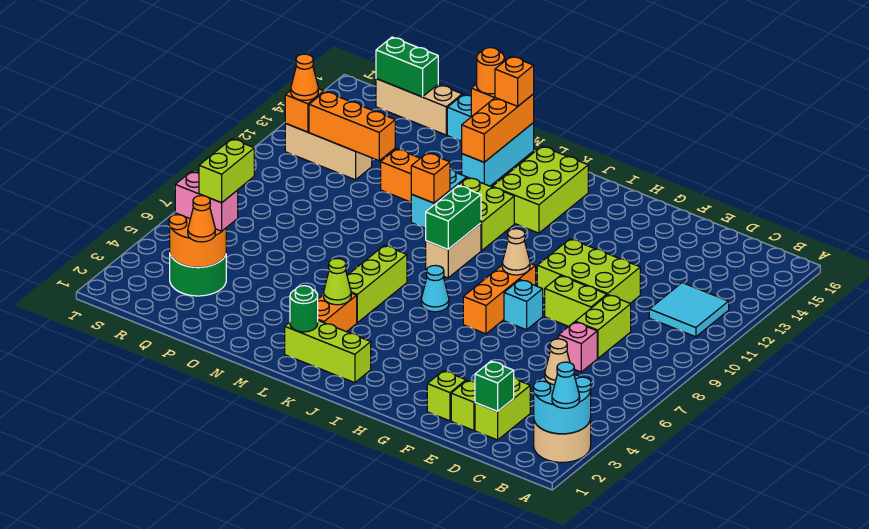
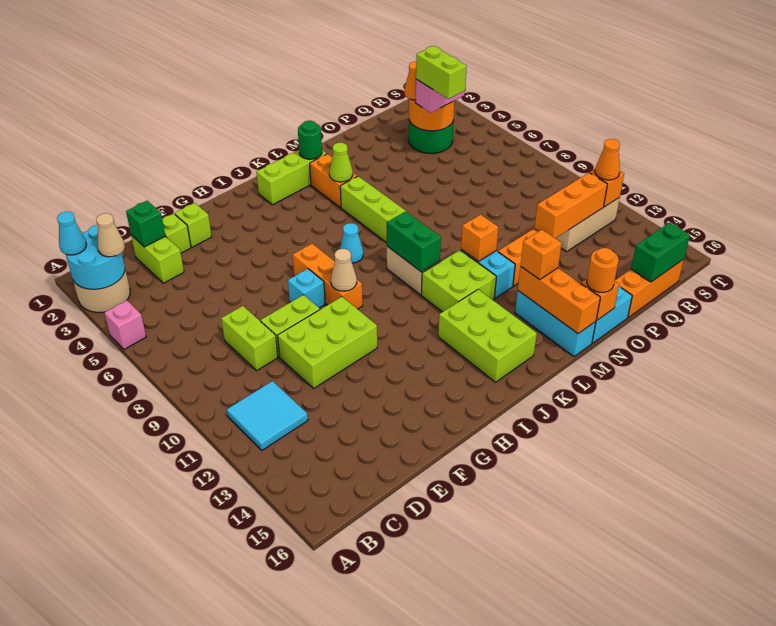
pink 1x1 brick [559,322,597,372] -> pink 1x1 brick moved to [104,301,146,349]
orange 1x1 brick [495,56,534,106] -> orange 1x1 brick moved to [521,230,562,280]
tan 1x3 brick [376,79,462,135] -> orange 1x3 brick [615,259,684,317]

